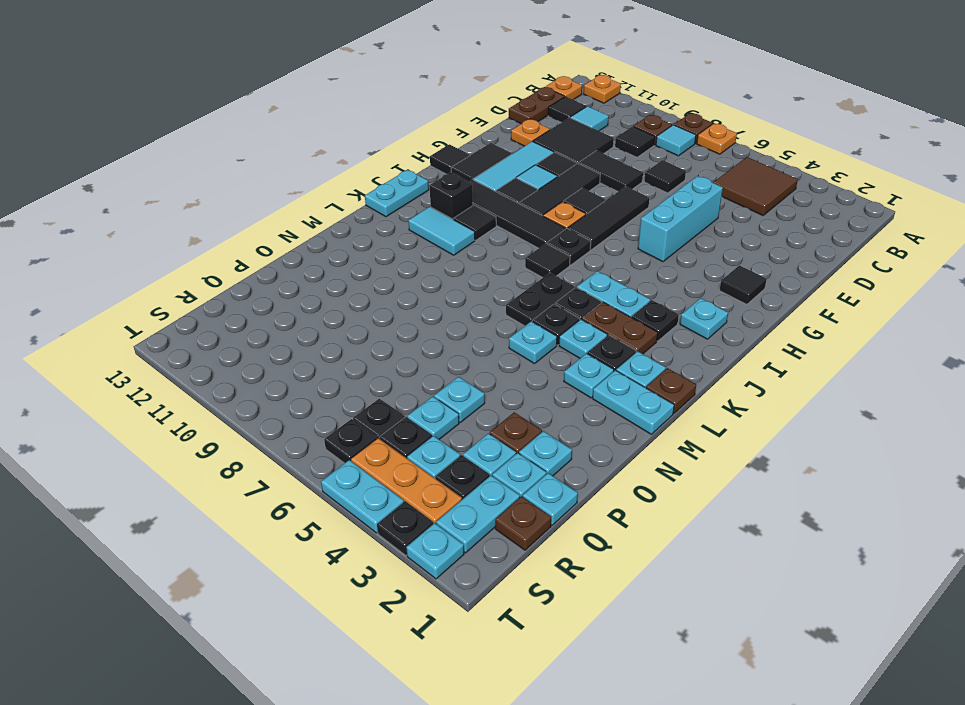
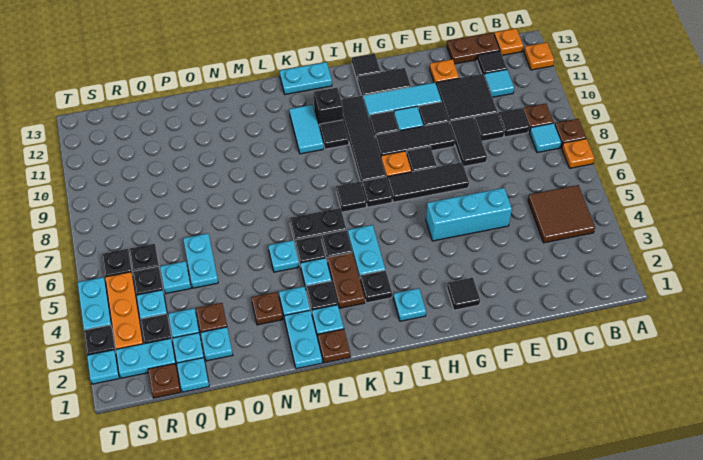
black 1x1 tile [644,160,686,193] -> black 1x1 tile moved to [474,112,505,141]
none -> brown 1x1 plate [251,292,283,325]
cyan 1x1 plate [434,377,485,422] -> cyan 1x2 plate [183,233,218,288]

